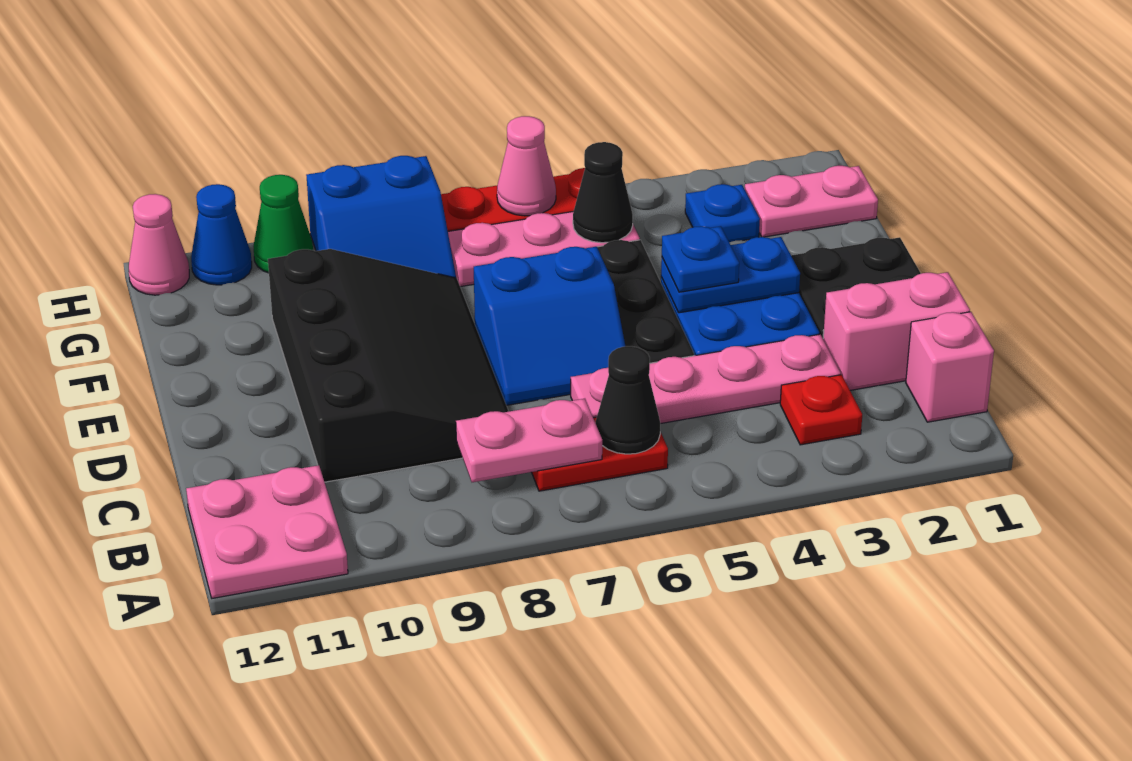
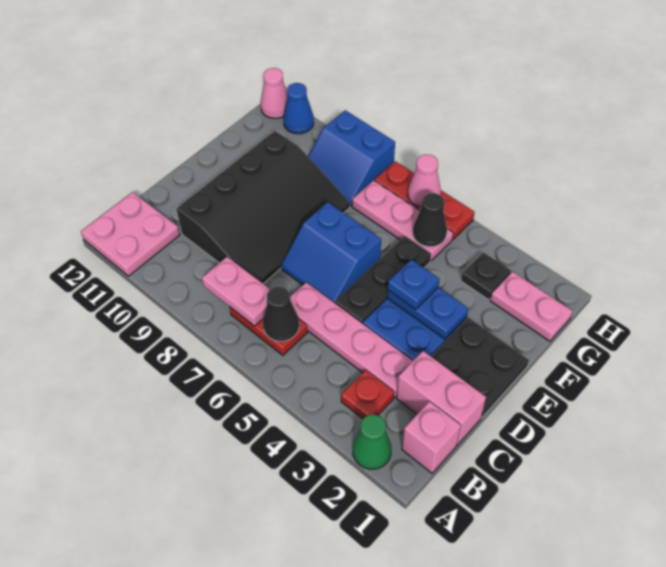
blue 1x1 plate [685,184,760,242] -> black 1x1 plate [461,252,511,300]
green 1x1 cone [254,175,313,273] -> green 1x1 cone moved to [353,415,391,469]

